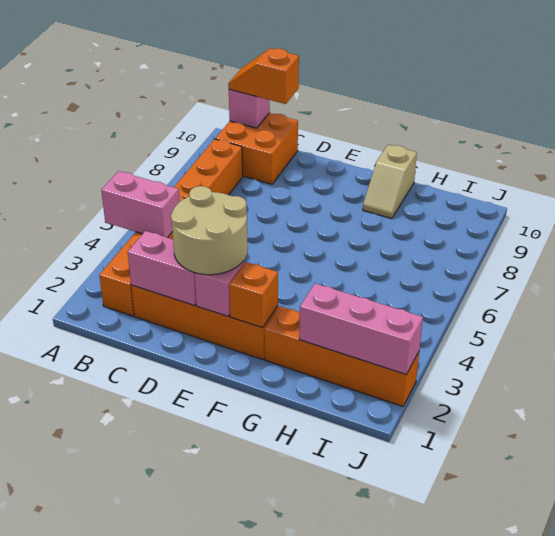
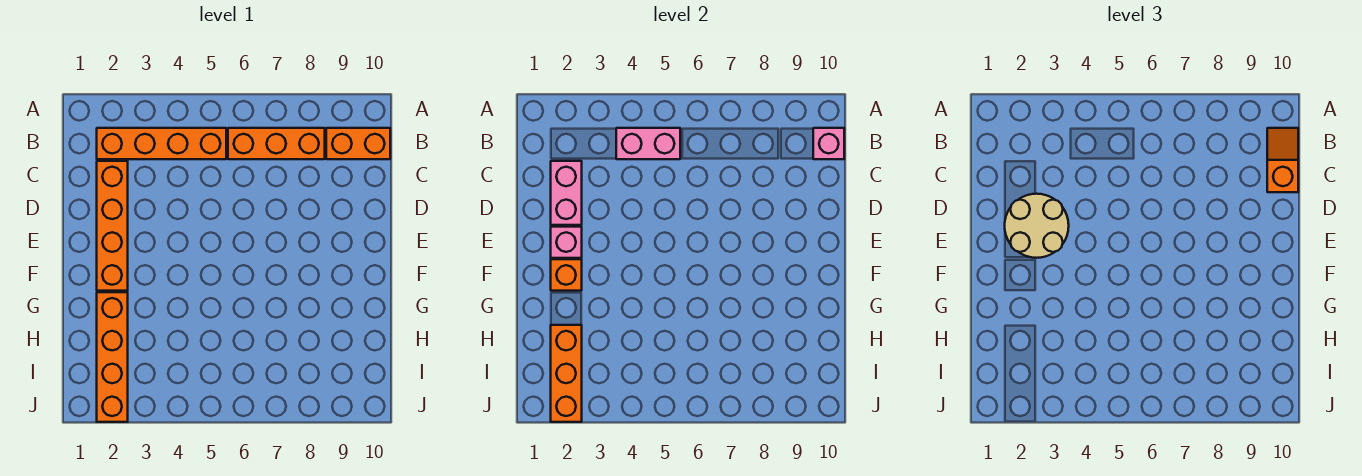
pink 1x2 brick [101,171,180,238] -> pink 1x2 brick turned to [616,128,680,159]
orange 2x2 brick [215,113,298,184] -> orange 1x2 brick [326,128,390,159]
tan 1x2 slope [363,145,417,219] -> none
pink 1x3 brick [299,283,423,374] -> orange 1x3 brick [551,325,582,422]

